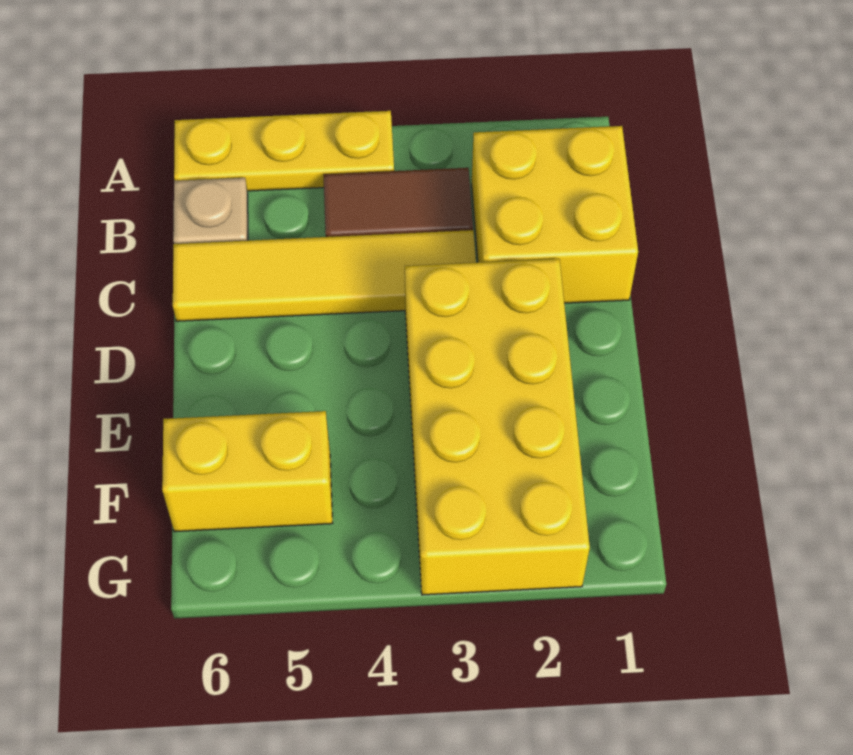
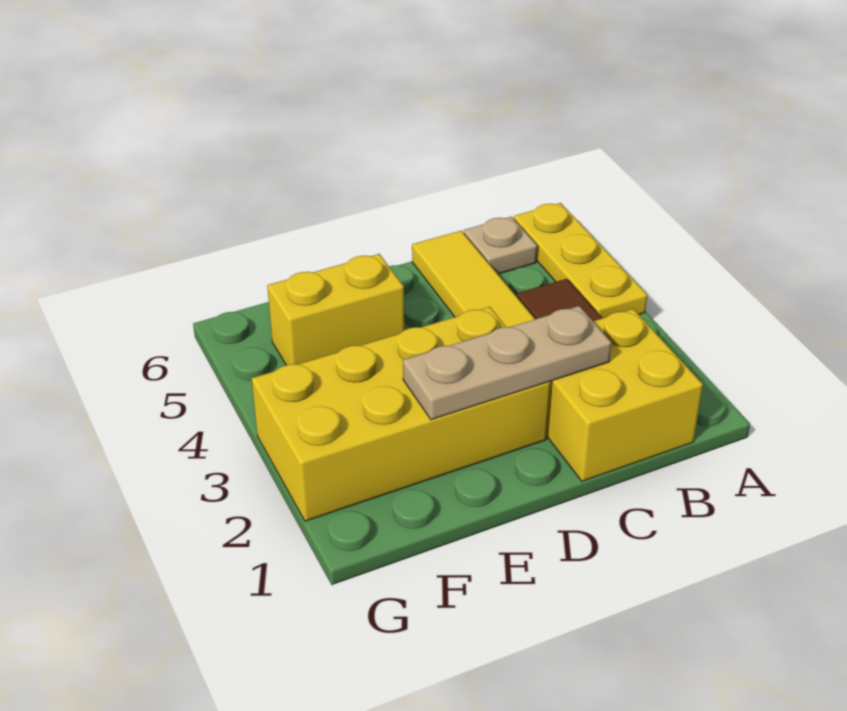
none -> tan 1x3 plate [403,306,611,420]
yellow 1x2 brick [162,411,332,532] -> yellow 1x2 brick turned to [267,254,404,365]

